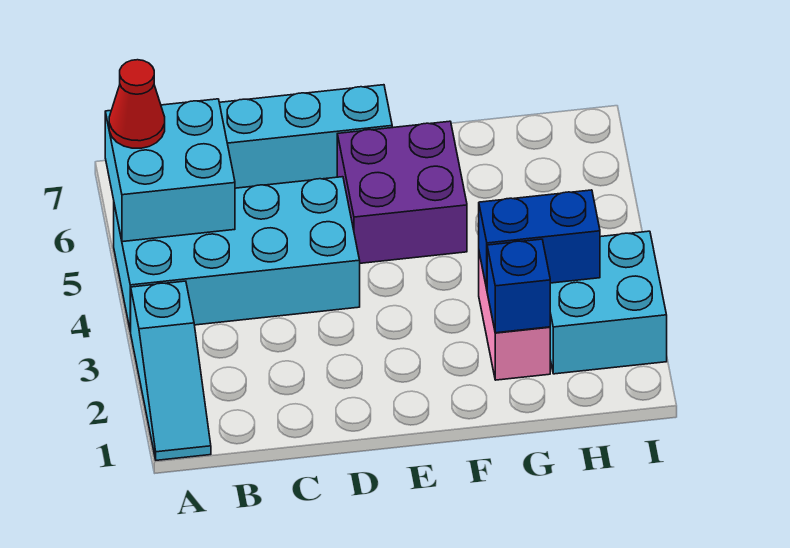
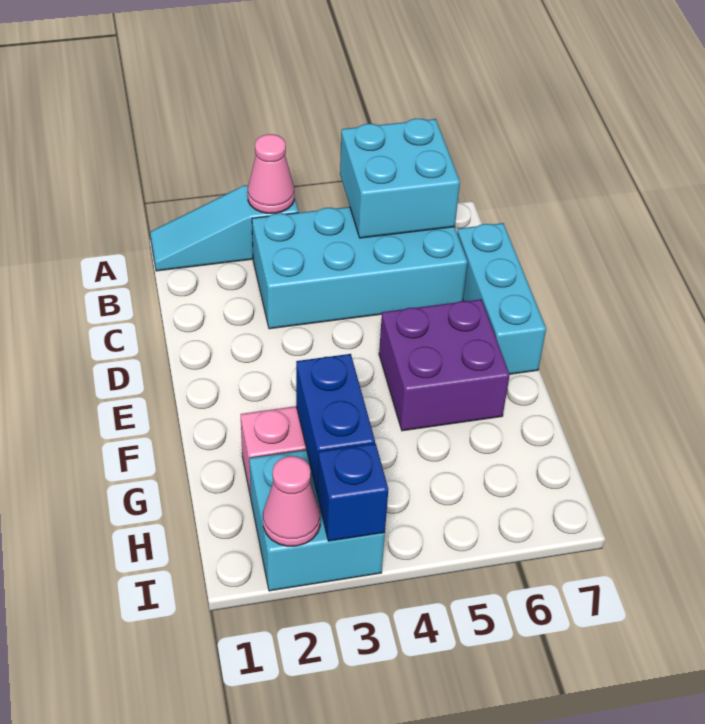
none -> pink 1x1 cone [248,134,294,213]
cyan 2x4 brick [114,177,360,332] -> cyan 2x4 brick turned to [252,207,468,329]
red 1x1 cone [109,60,165,148] -> none
blue 1x1 brick [487,239,550,333] -> blue 1x1 brick moved to [317,443,388,541]
none -> pink 1x1 cone [263,456,320,546]

